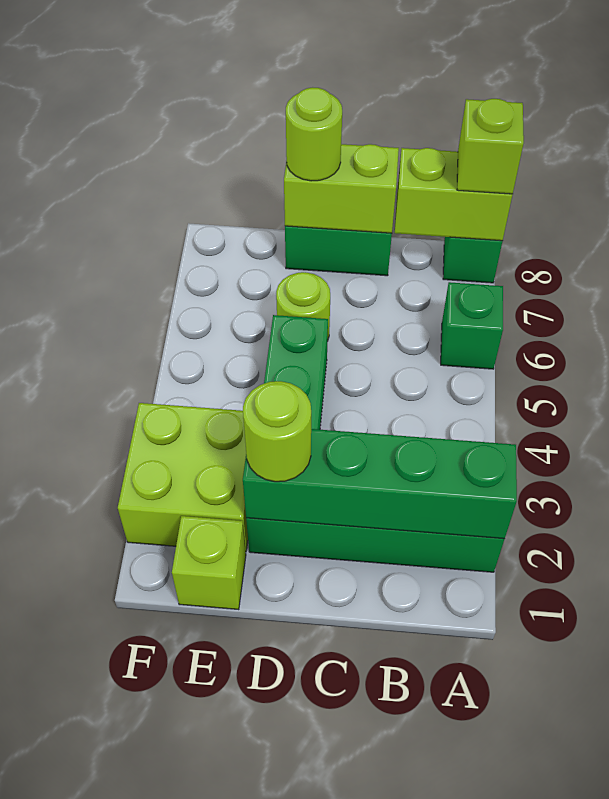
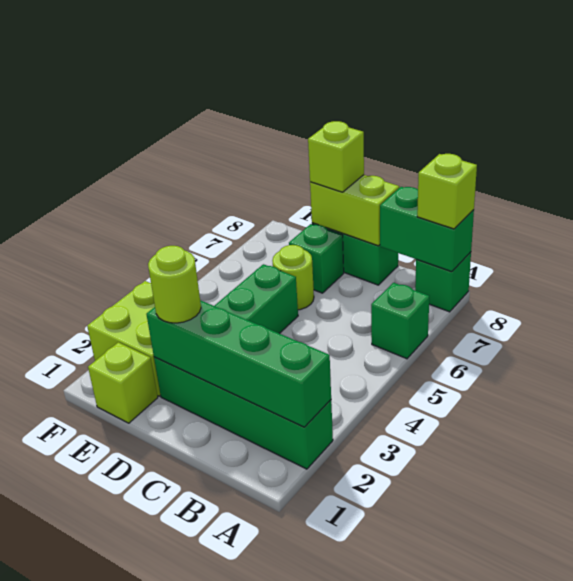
lime 1x2 brick [395,148,513,241] -> green 1x2 brick [380,187,474,272]
none -> green 1x1 brick [289,224,344,293]
lime 1x1 round brick [286,87,342,181] -> lime 1x1 brick [308,121,364,192]

